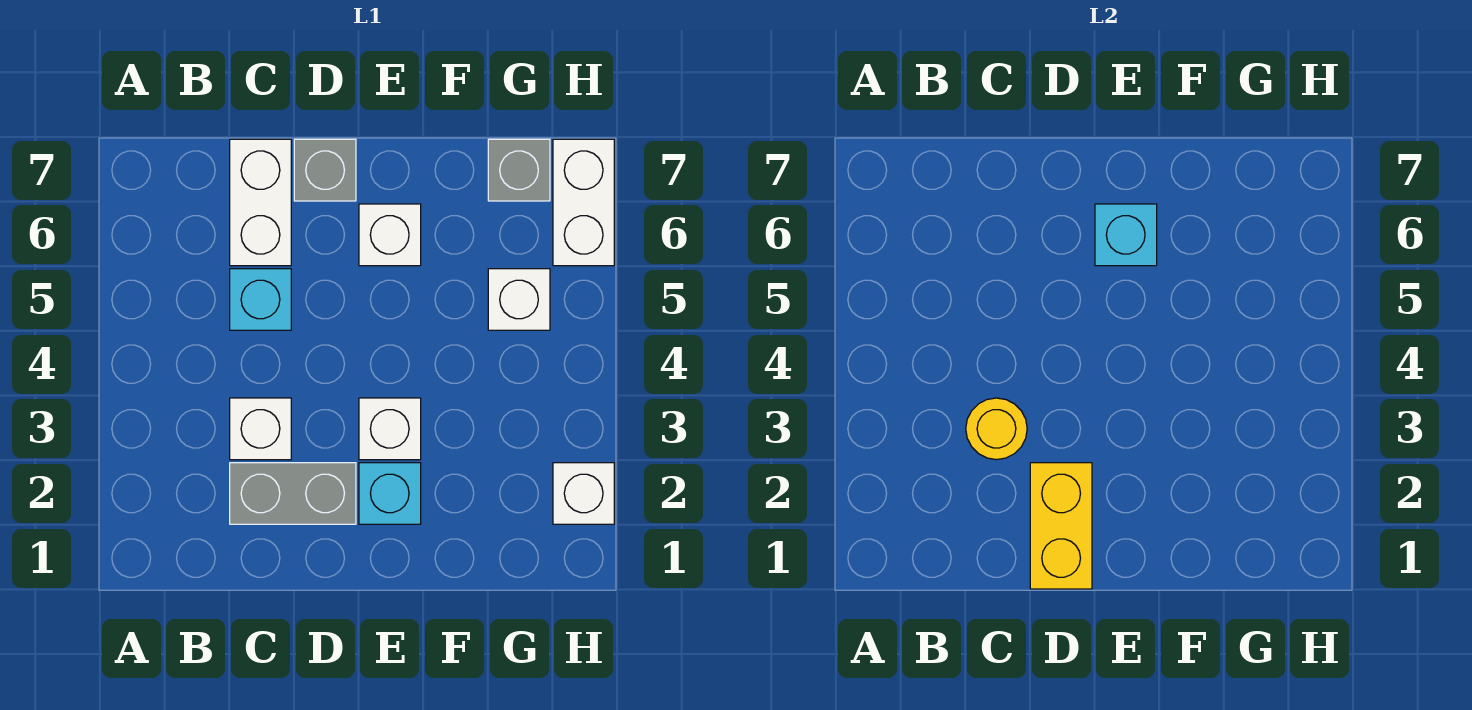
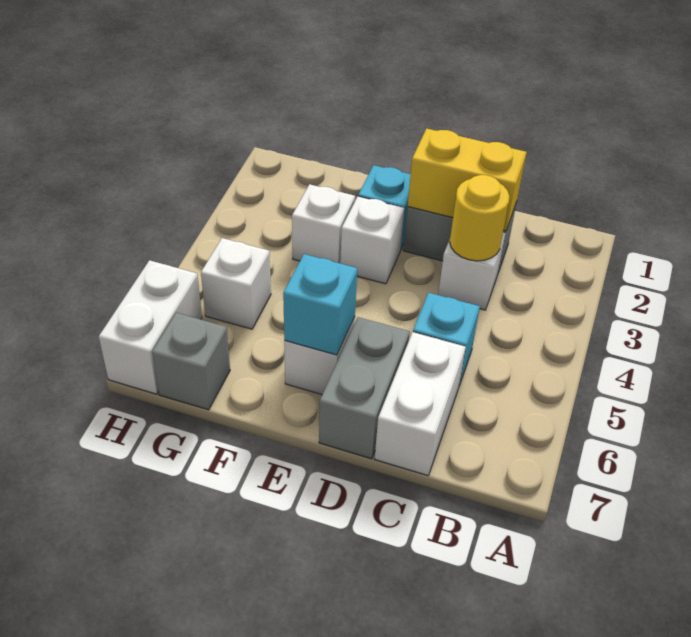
yellow 1x2 brick [1030,463,1092,589] -> yellow 1x2 brick turned to [408,128,527,231]
grey 1x1 brick [294,139,356,201] -> grey 1x2 brick [319,317,410,459]
white 1x1 brick [553,463,614,524] -> white 1x1 brick moved to [292,184,355,263]

